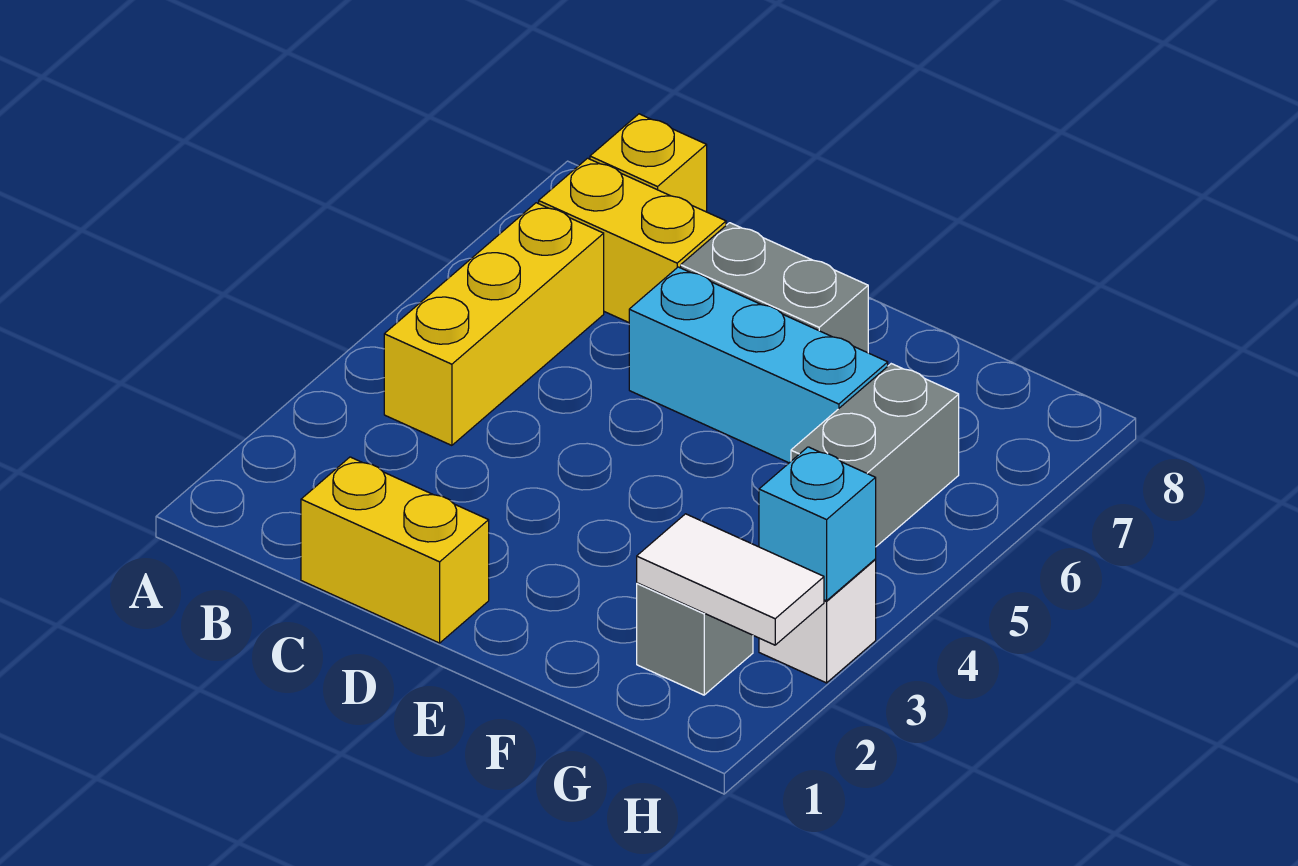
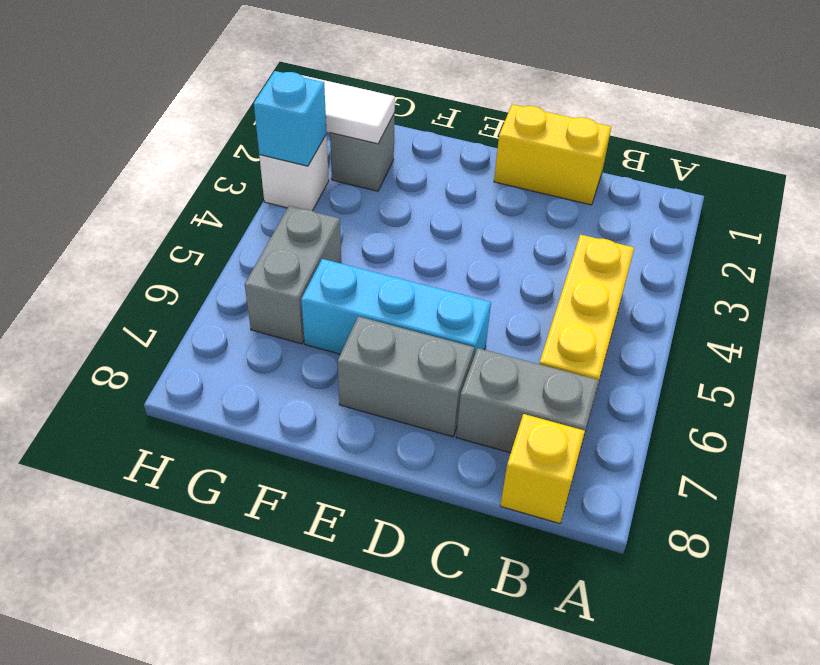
yellow 1x2 brick [539,158,726,322] -> grey 1x2 brick [456,348,599,453]

